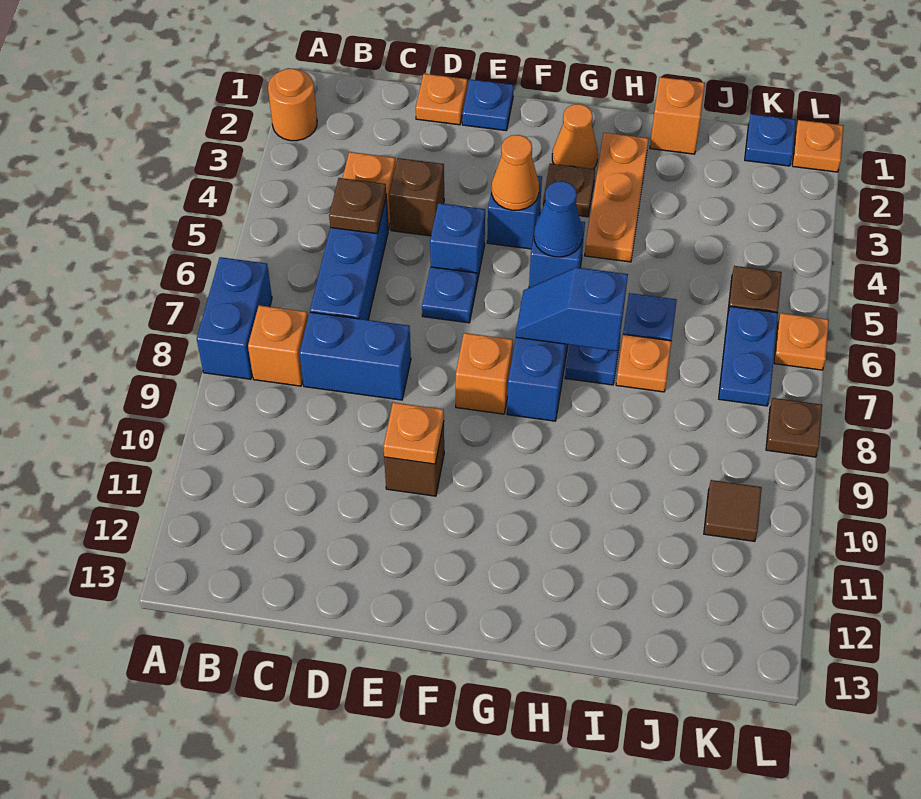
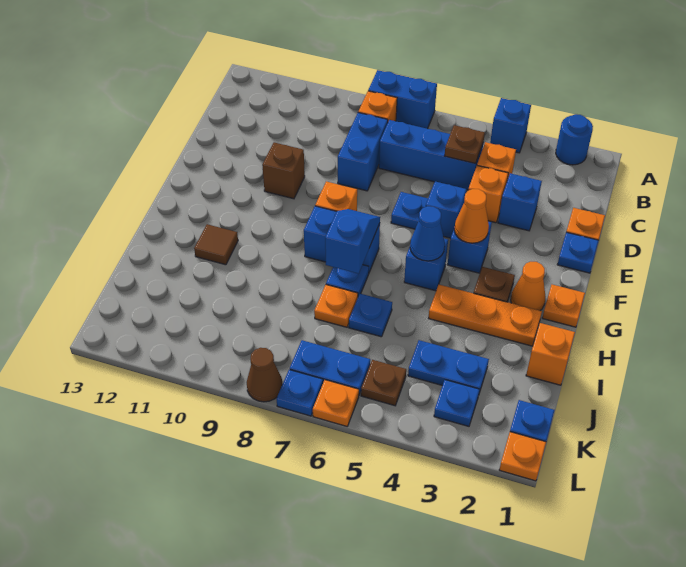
orange 1x1 round brick [268,69,317,141] -> blue 1x1 round brick [556,114,593,165]
none -> blue 1x1 brick [490,98,531,153]
none -> blue 1x1 brick [498,173,542,231]
brown 1x1 brick [389,158,444,236] -> orange 1x1 brick [468,166,508,223]
orange 1x1 plate [383,402,444,464] -> orange 1x1 plate moved to [542,285,585,327]
none -> blue 1x2 plate [408,340,489,393]
none -> blue 1x1 plate [434,380,480,426]
brown 1x1 tile [704,480,762,541] -> brown 1x1 tile moved to [194,224,238,265]
none -> blue 1x1 plate [277,370,323,416]
brown 1x1 plate [766,398,822,457] -> brown 1x1 cone [247,348,283,402]

